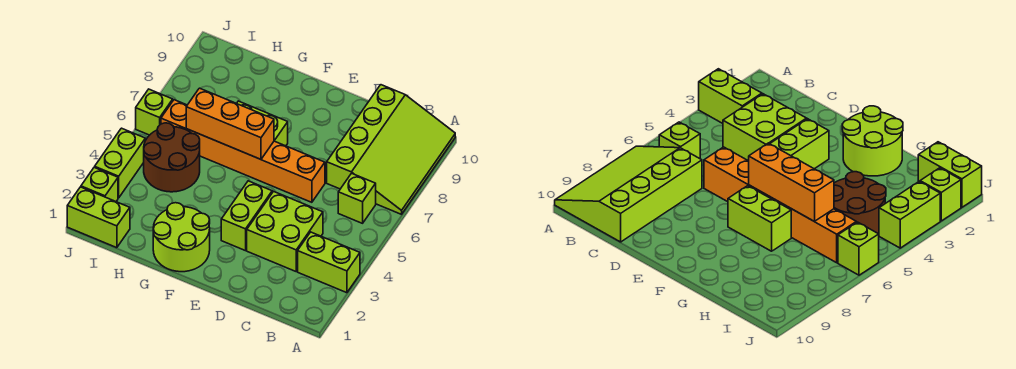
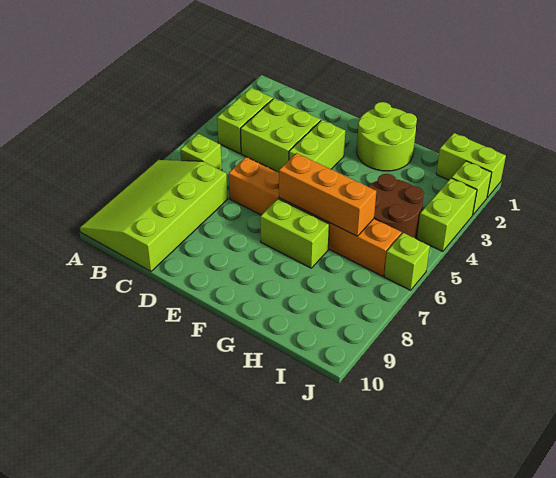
lime 1x2 brick [298,232,360,293] -> lime 1x2 brick turned to [217,88,273,154]

